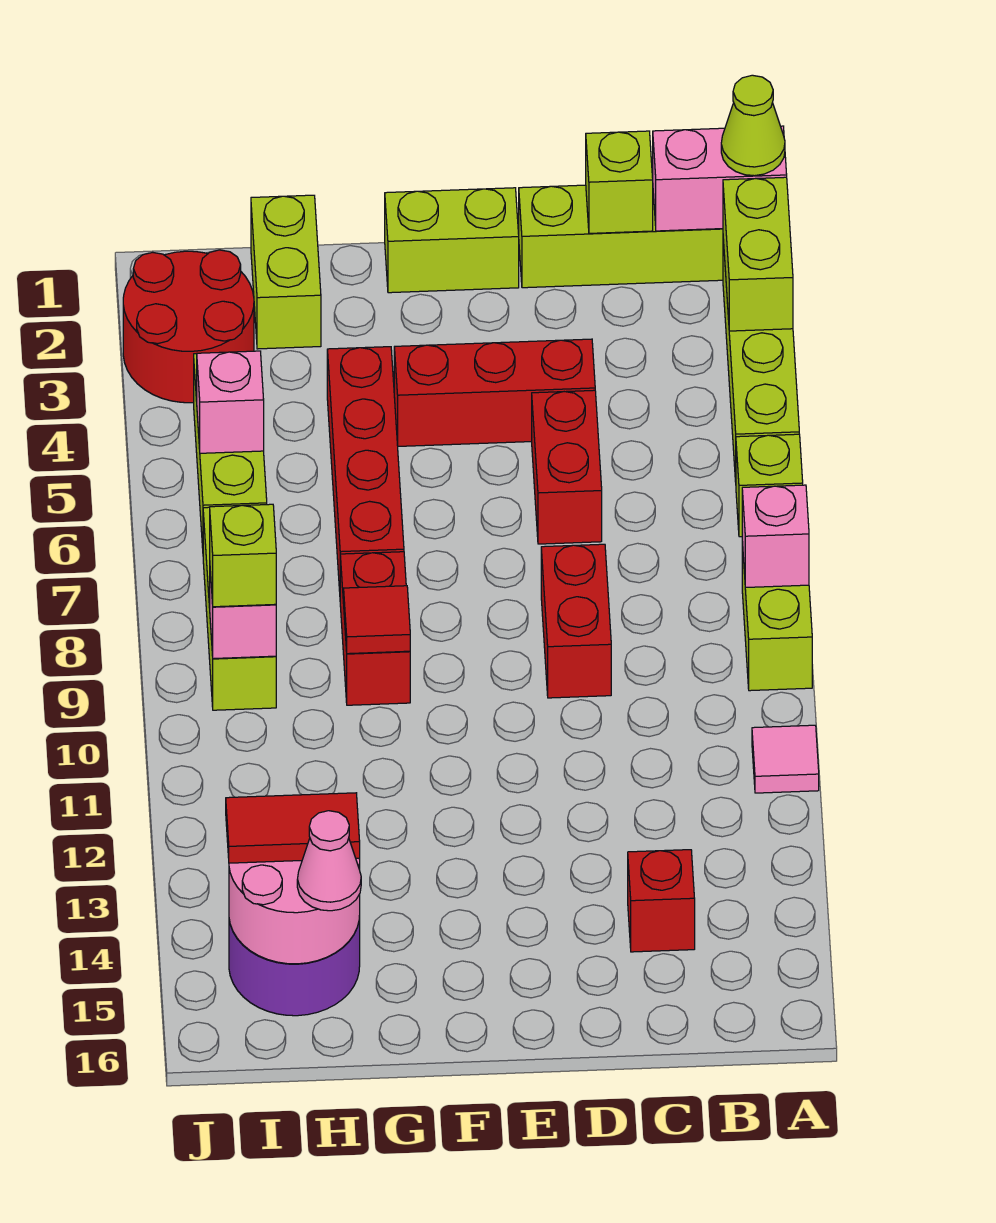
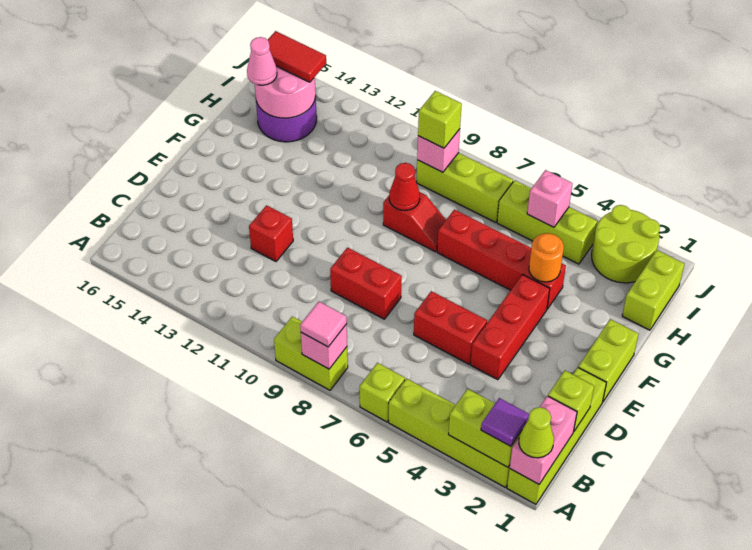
none -> purple 1x1 tile [481,398,529,446]
pink 1x1 tile [752,725,819,793] -> pink 1x1 tile moved to [300,302,347,347]
red 1x1 brick [628,850,695,952] -> red 1x1 brick moved to [249,205,293,261]
none -> orange 1x1 round brick [529,233,564,282]
red 1x2 brick [340,552,410,705] -> red 1x2 slope [383,192,446,252]
red 1x1 tile [344,586,410,654] -> red 1x1 cone [389,163,420,211]
lime 1x2 brick [251,195,321,349] -> lime 1x2 brick turned to [622,250,684,330]
red 1x2 tile [226,793,360,863] -> red 1x2 tile turned to [268,31,326,82]
red 2x2 round brick [123,250,254,403] -> lime 2x2 round brick [592,205,660,283]

